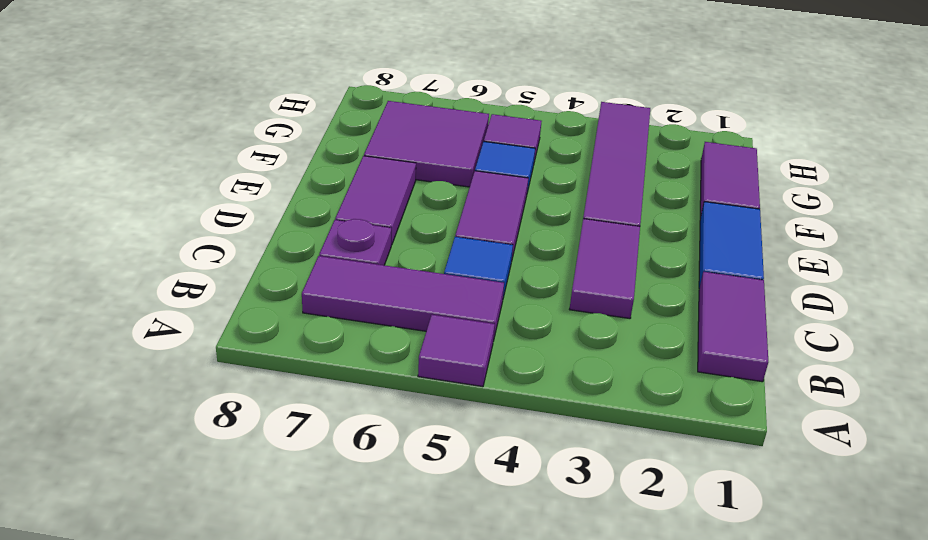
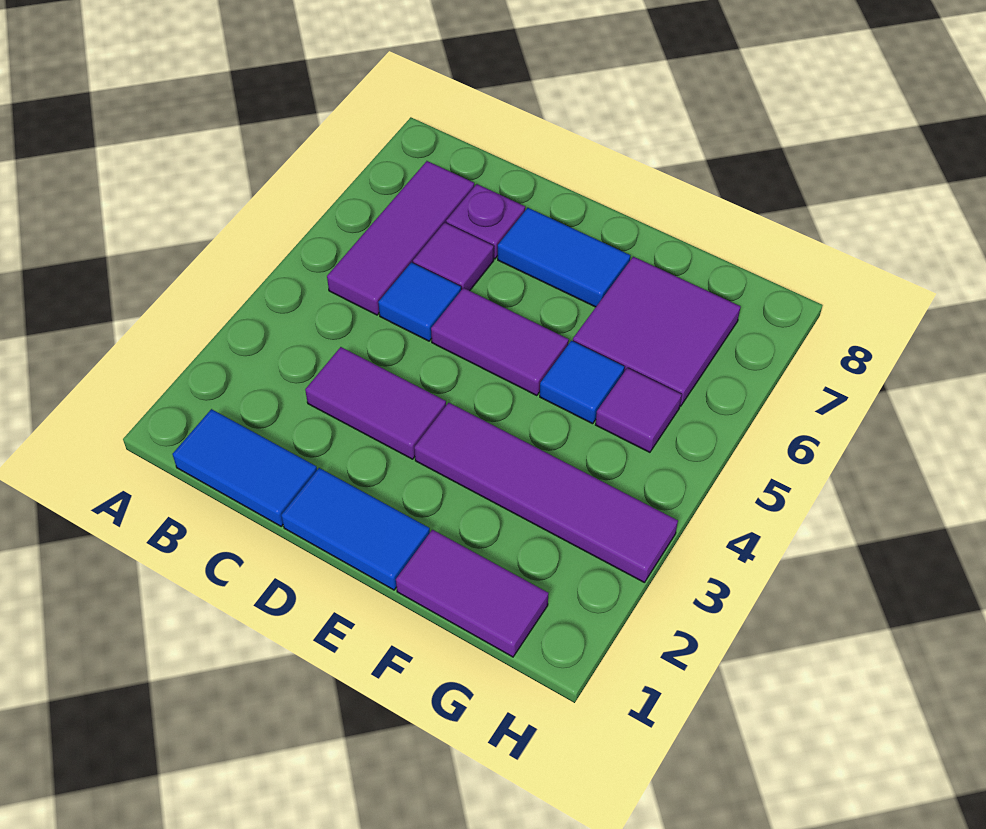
purple 1x1 tile [418,315,495,387] -> purple 1x1 tile moved to [413,223,494,291]
purple 1x2 tile [698,272,768,382] -> blue 1x2 tile [173,409,317,526]
purple 1x2 tile [335,156,416,245] -> blue 1x2 tile [498,208,630,307]

